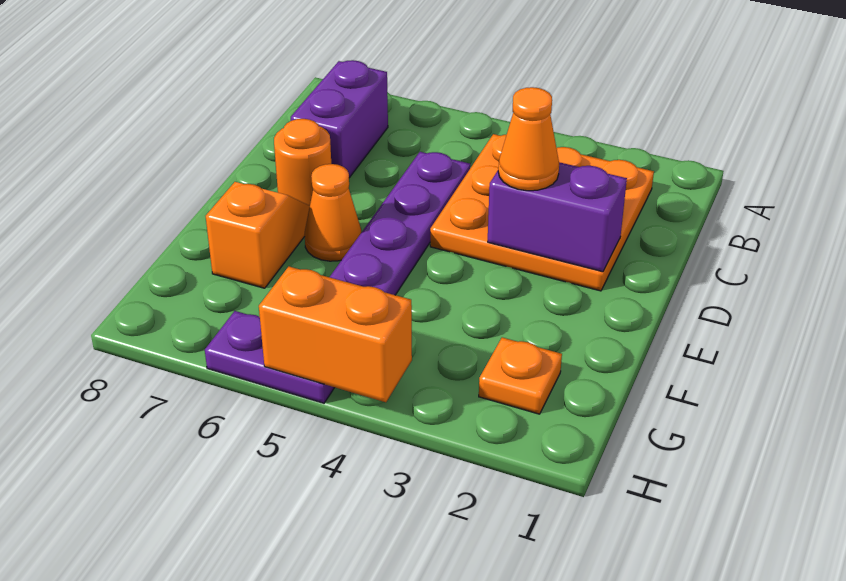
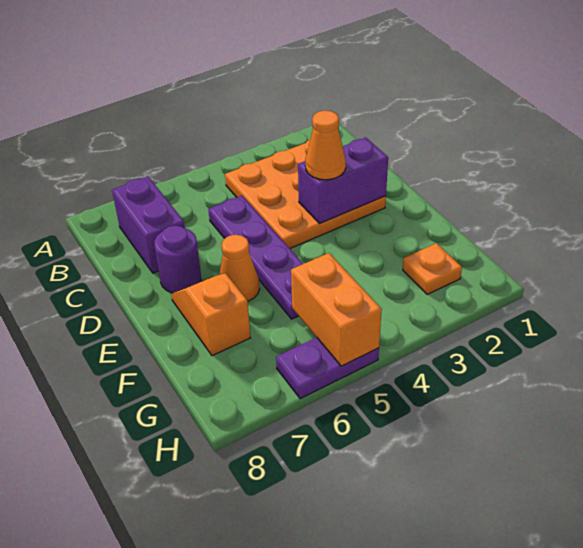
orange 1x1 round brick [274,119,331,206] -> purple 1x1 round brick [154,226,201,293]
orange 1x2 brick [259,267,412,402] -> orange 1x2 brick turned to [291,253,382,366]

